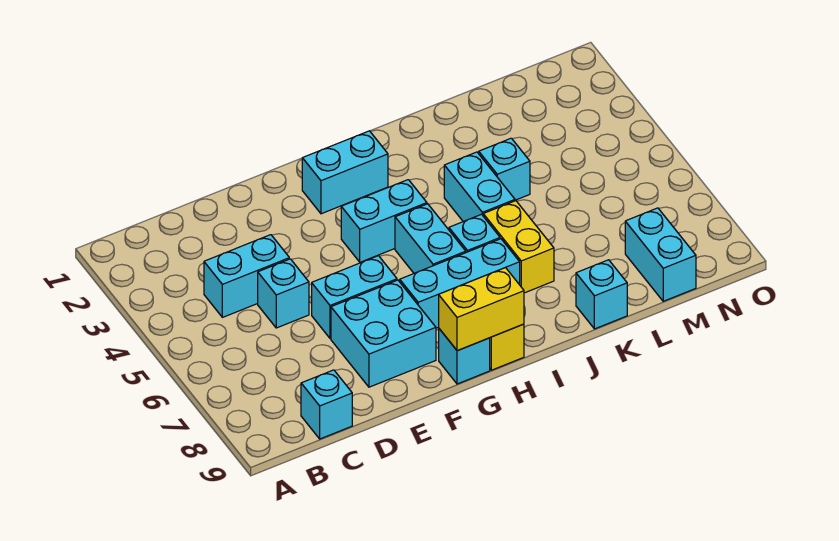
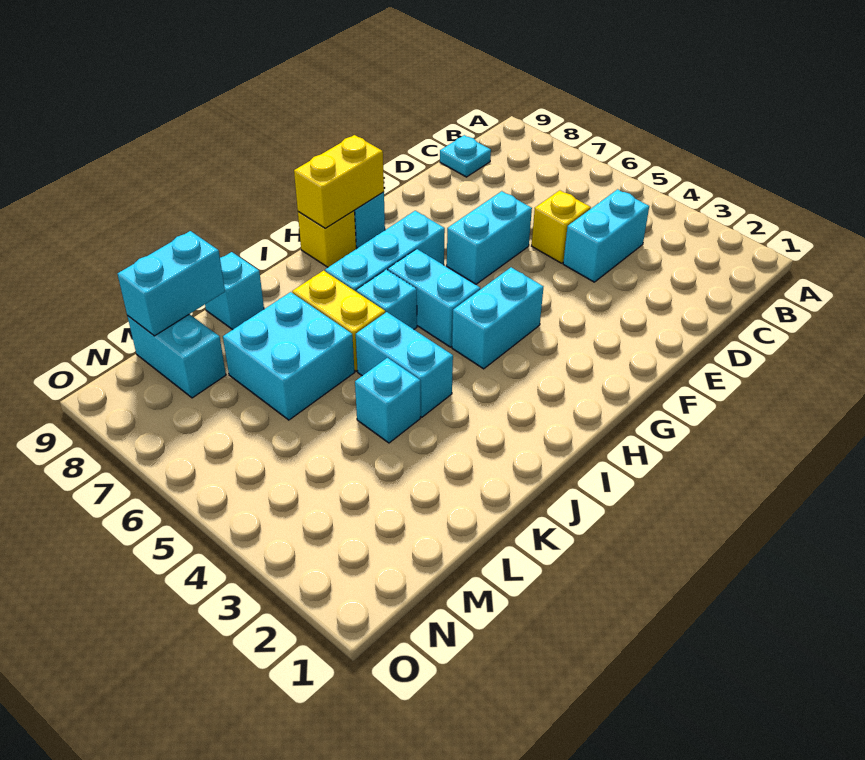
cyan 1x1 brick [301,370,352,439] -> cyan 1x1 plate [440,135,491,177]
cyan 1x1 brick [258,259,309,328] -> yellow 1x1 brick [532,190,591,263]
cyan 2x2 brick [331,280,436,387] -> cyan 2x2 brick moved to [223,292,355,420]
cyan 1x2 brick [302,131,388,214] -> cyan 1x2 brick moved to [118,231,225,336]

